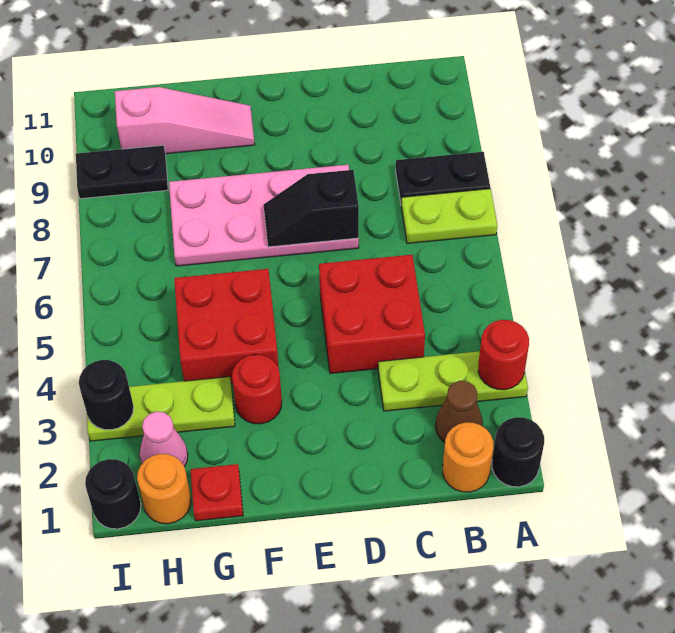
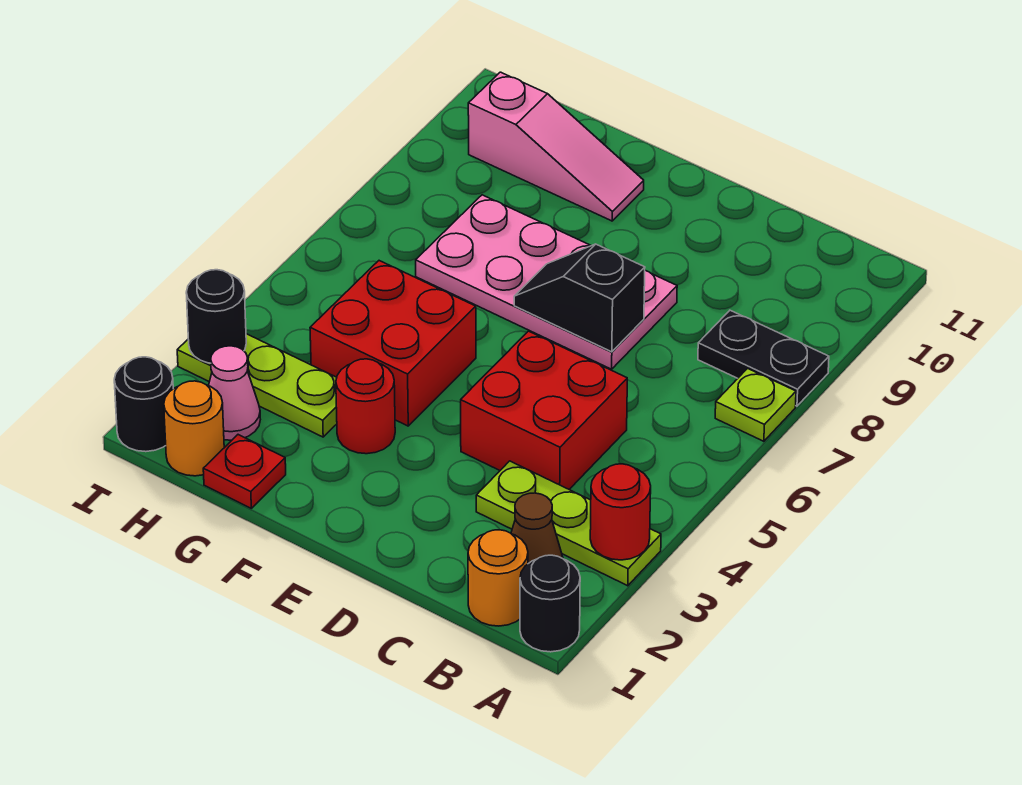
lime 1x2 plate [401,189,497,244] -> lime 1x1 plate [715,368,796,441]
black 1x2 plate [76,145,168,199] -> none

